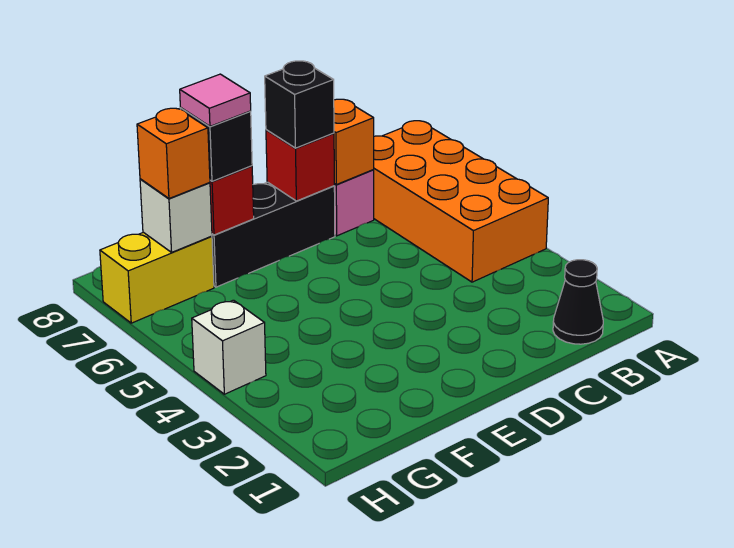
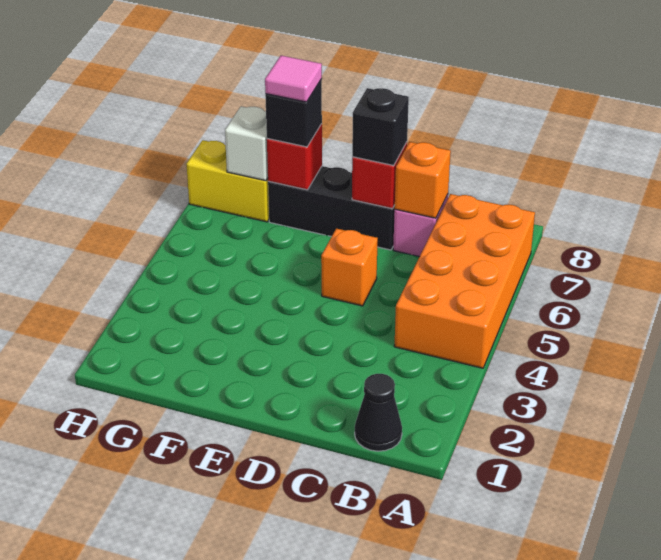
orange 1x1 brick [137,108,210,198] -> orange 1x1 brick moved to [321,228,378,306]
white 1x1 brick [192,300,266,394] -> none

